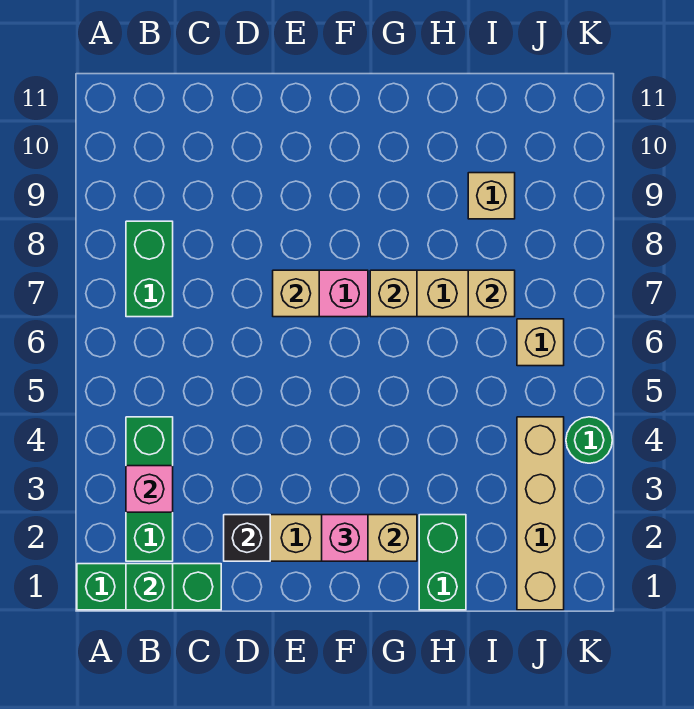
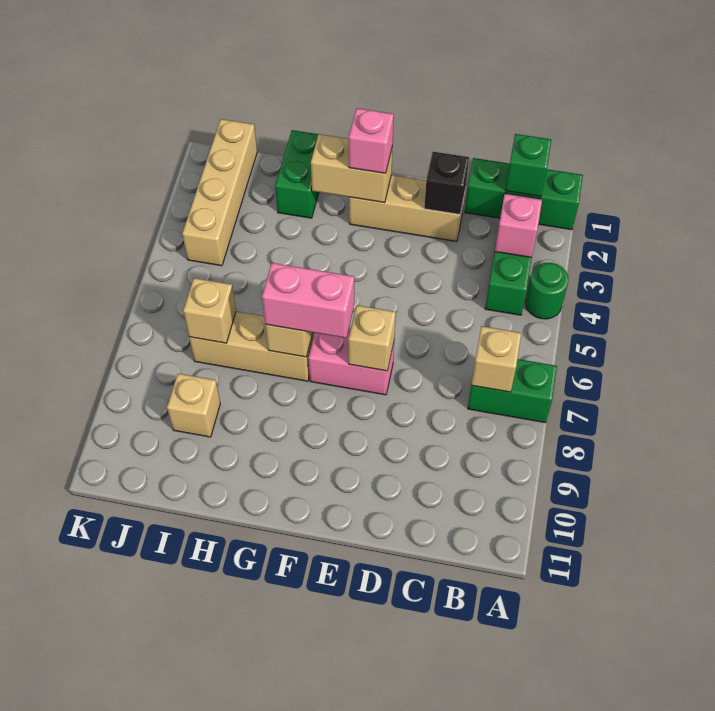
green 1x2 brick [126,221,173,317] -> green 1x2 brick turned to [468,359,557,423]
none -> pink 1x2 brick [262,263,354,338]
tan 1x1 brick [517,319,564,366] -> tan 1x1 brick moved to [471,326,521,392]
green 1x1 round brick [566,417,612,463] -> green 1x1 round brick moved to [526,263,568,319]

